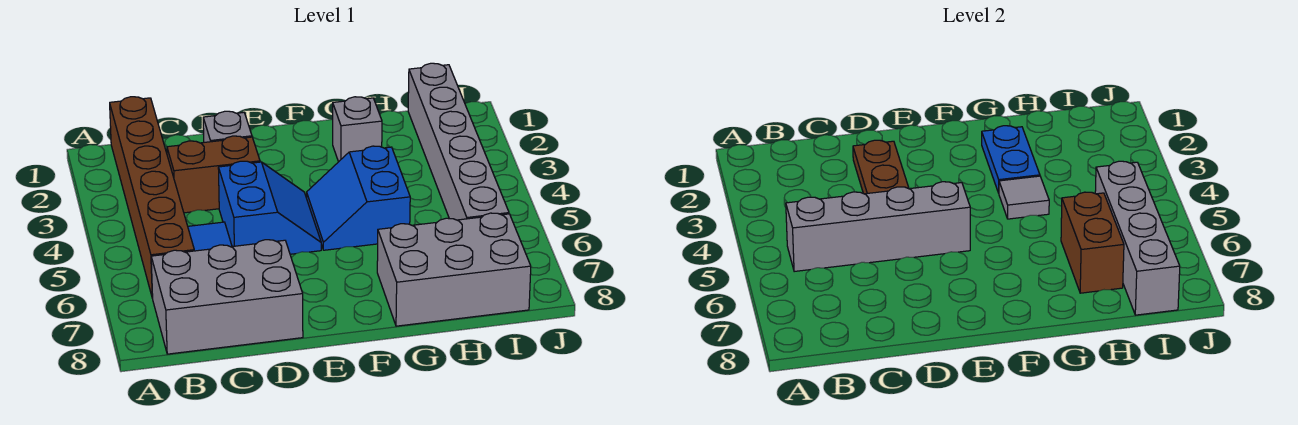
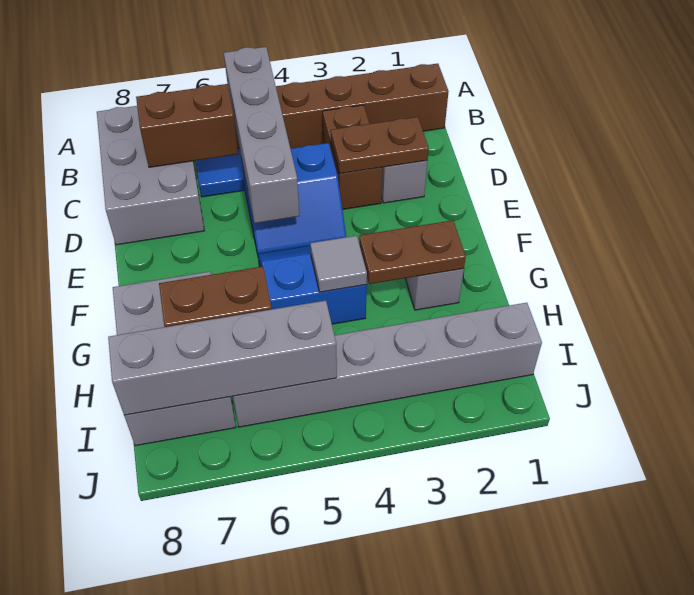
none -> brown 1x2 brick [136,84,238,167]
blue 1x2 plate [982,126,1040,193] -> brown 1x2 plate [359,220,466,284]

